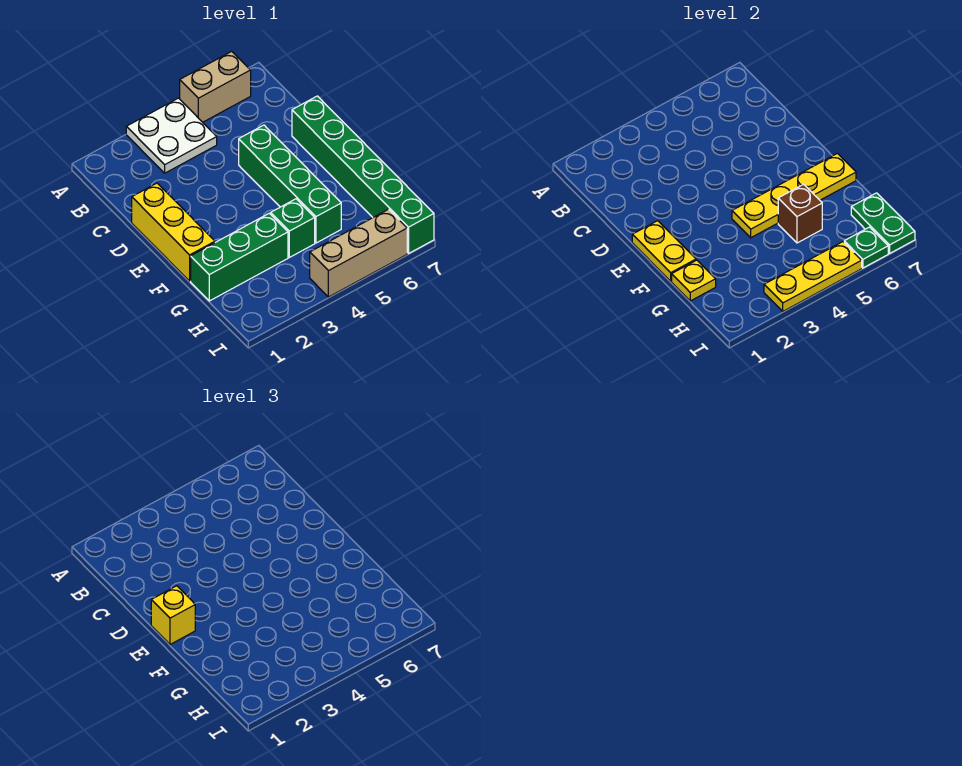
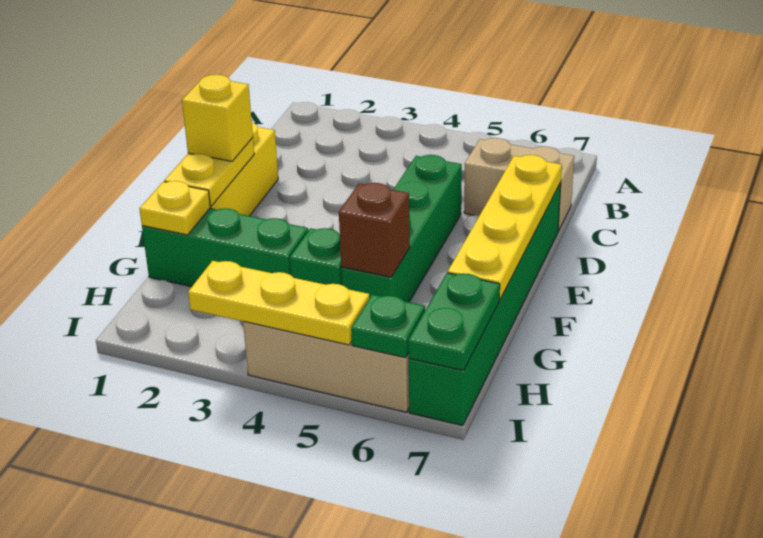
white 2x2 plate [126,98,217,173] -> none
tan 1x2 brick [180,51,251,122] -> tan 1x2 brick moved to [464,138,574,231]
yellow 1x4 plate [732,153,856,238] -> yellow 1x4 plate turned to [448,155,562,300]

